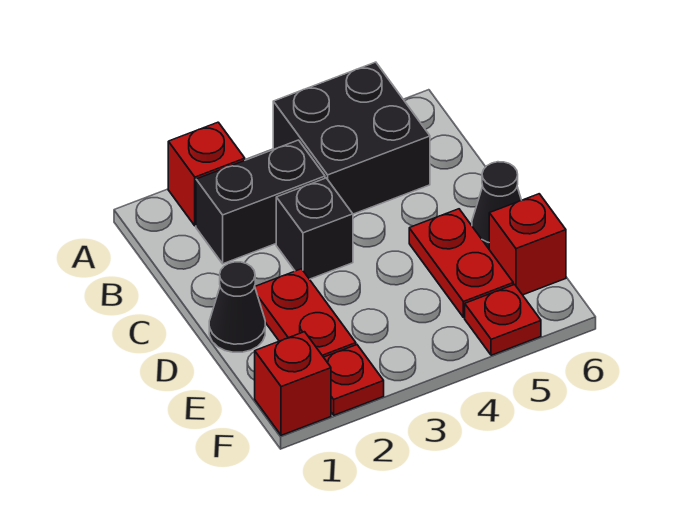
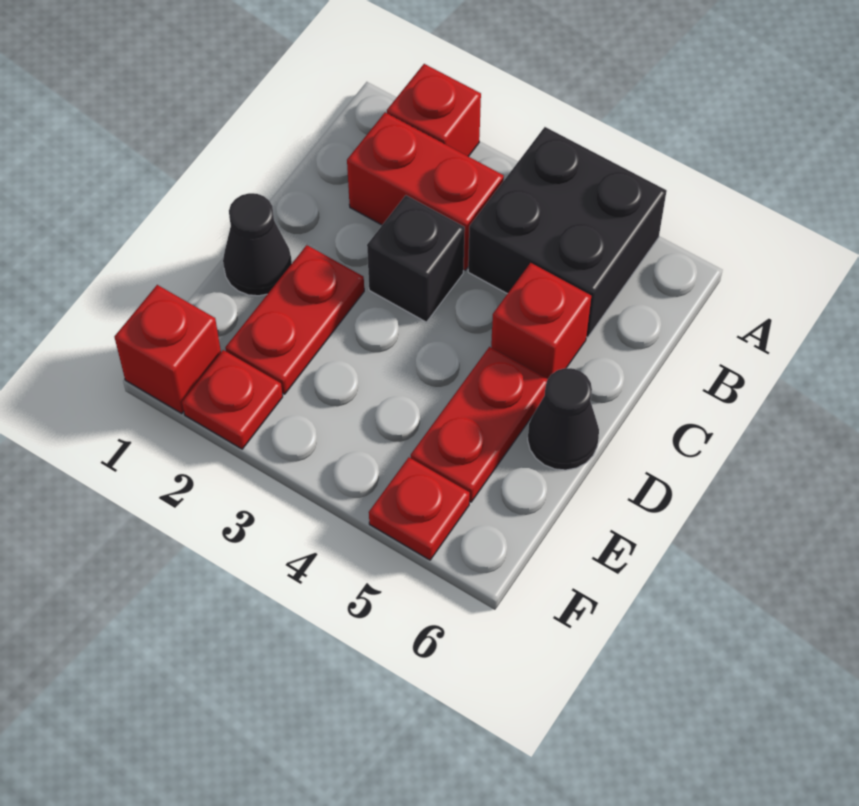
black 1x2 brick [196,140,325,264] -> red 1x2 brick [347,112,504,270]
red 1x1 brick [489,194,566,295] -> red 1x1 brick moved to [491,263,591,379]

